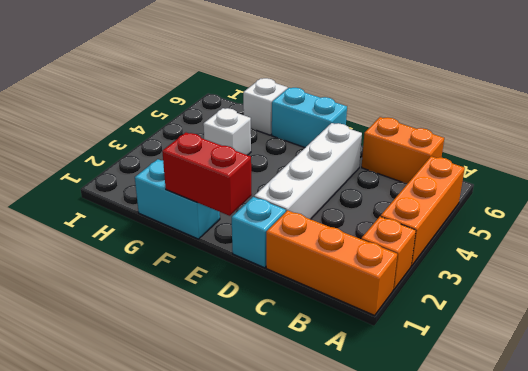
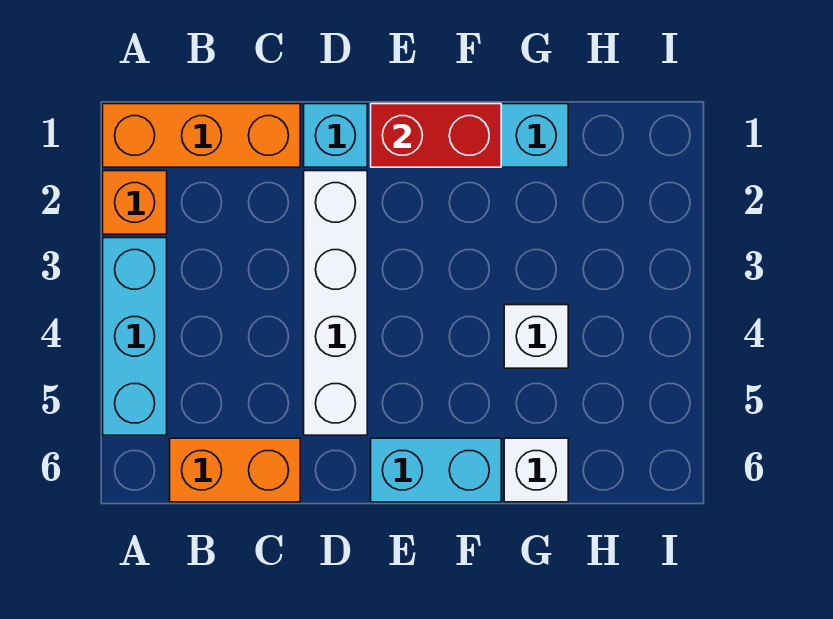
orange 1x3 brick [381,156,465,266] -> cyan 1x3 brick [103,238,167,435]

